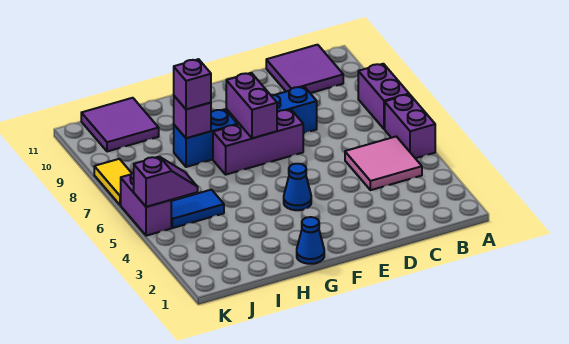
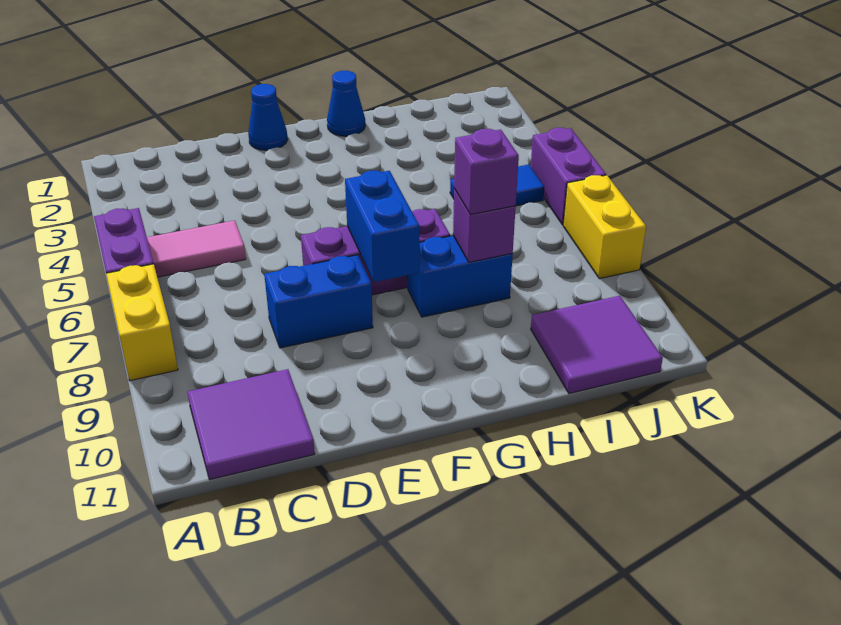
purple 1x2 brick [358,64,409,129] -> yellow 1x2 brick [106,264,178,381]
pink 2x2 tile [345,136,422,190] -> pink 1x2 tile [147,220,246,277]
blue 1x1 cone [284,164,311,210] -> blue 1x1 cone moved to [248,84,288,150]
purple 1x2 brick [226,73,277,138] -> blue 1x2 brick [345,171,419,282]
purple 1x2 slope [134,157,198,207] -> none
yellow 1x2 tile [94,159,132,205] -> yellow 1x2 brick [563,175,646,279]

